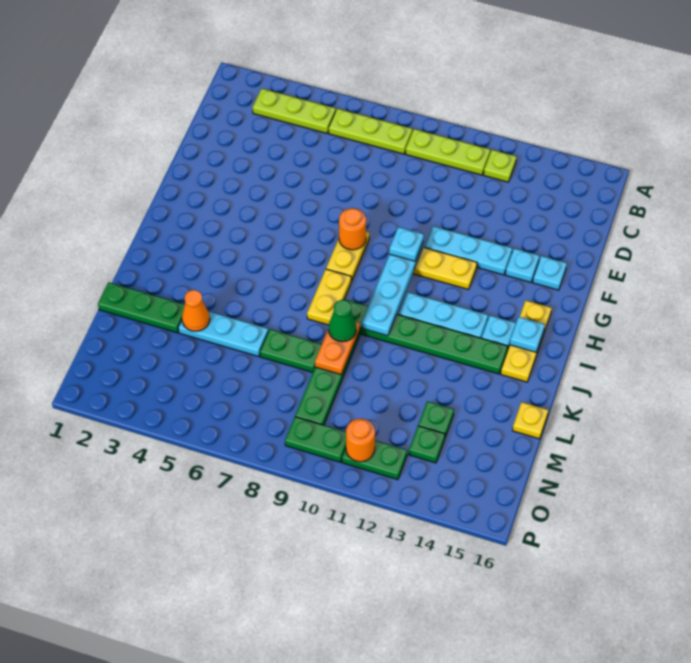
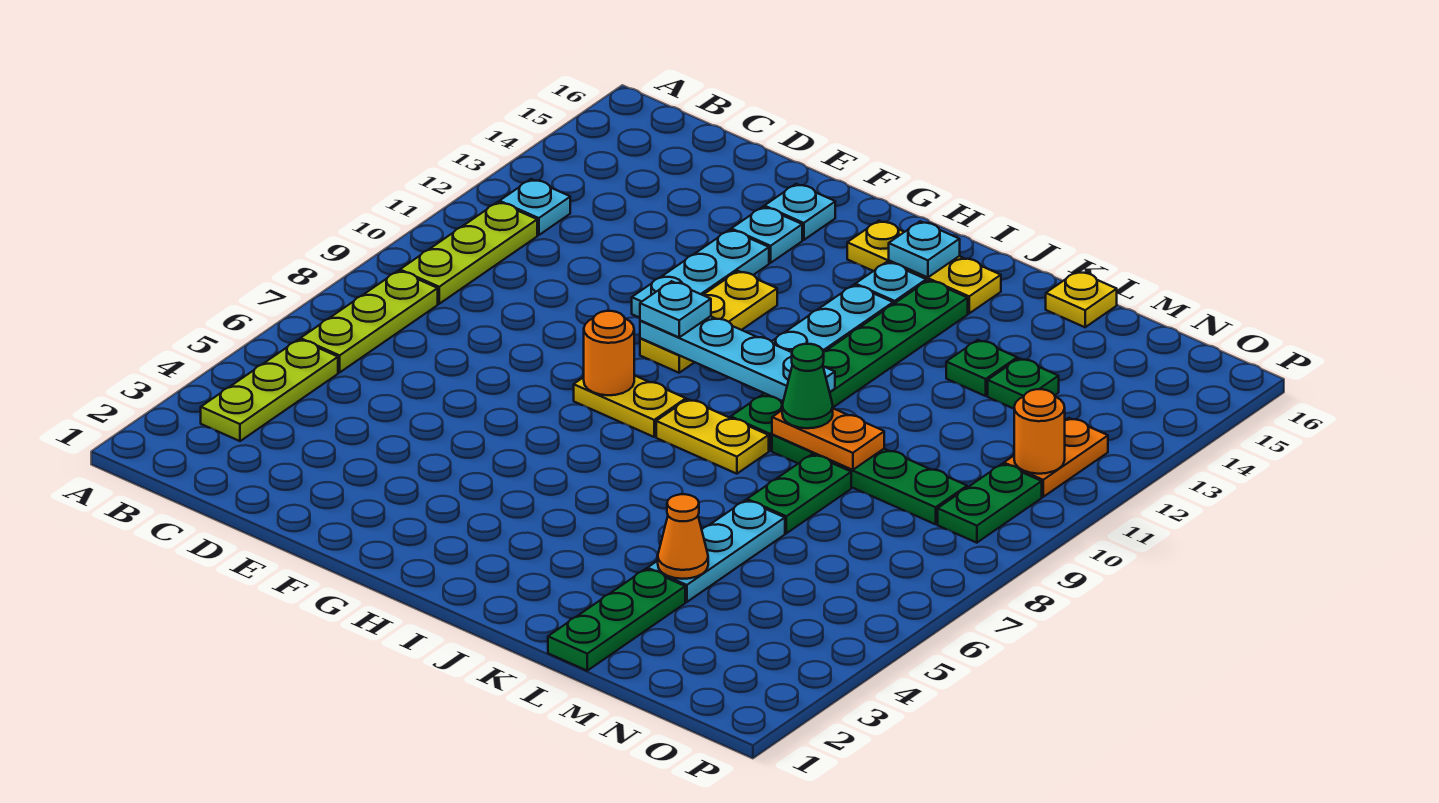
lime 1x1 plate [484,150,517,182] -> cyan 1x1 plate [500,179,570,235]
green 1x1 plate [409,426,445,463] -> green 1x1 plate moved to [946,340,1017,396]
green 1x2 plate [342,441,407,480] -> orange 1x2 plate [1004,418,1108,497]

